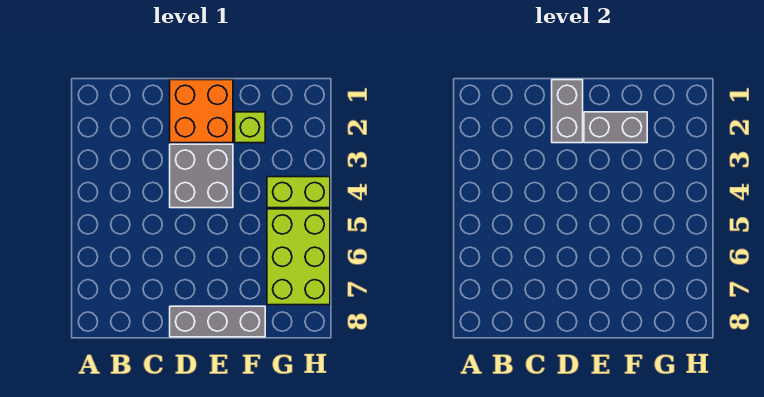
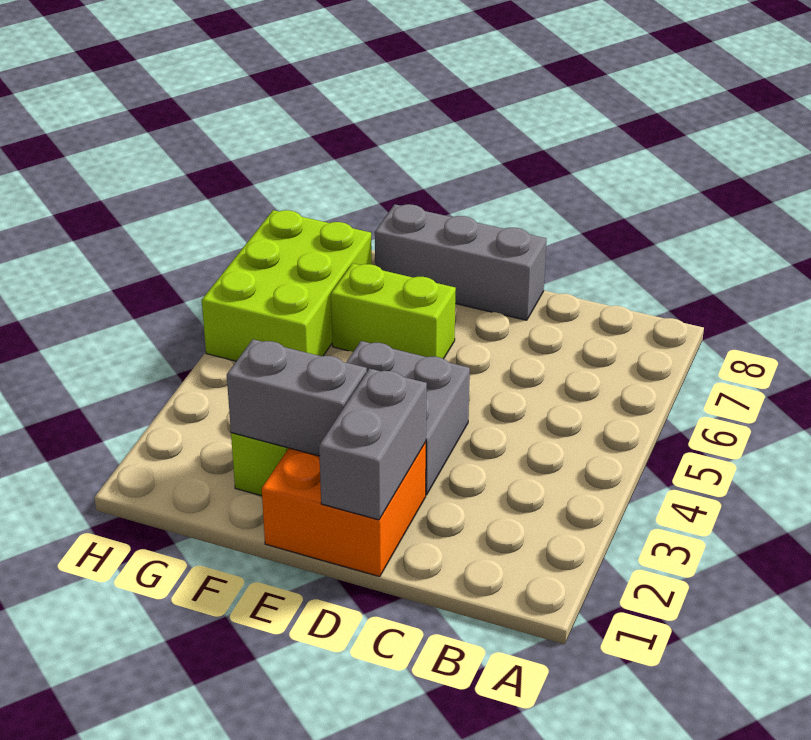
lime 1x2 brick [267,177,330,208] -> lime 1x2 brick moved to [331,263,456,359]

